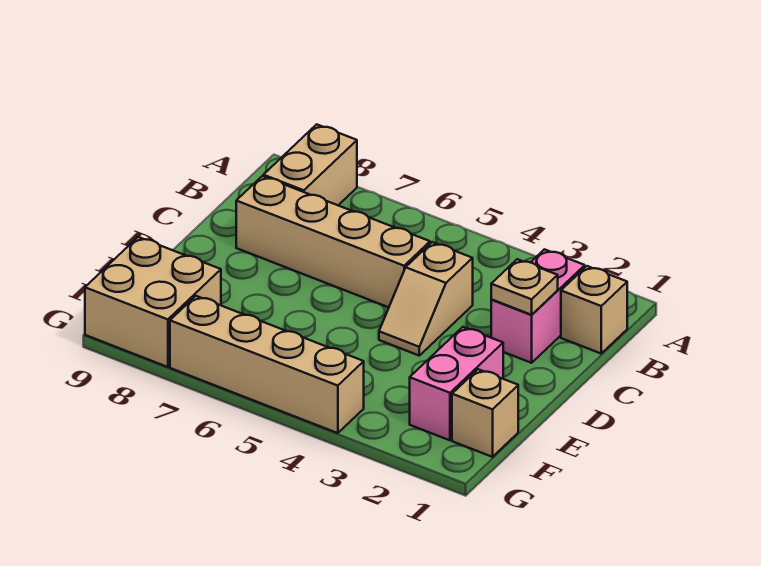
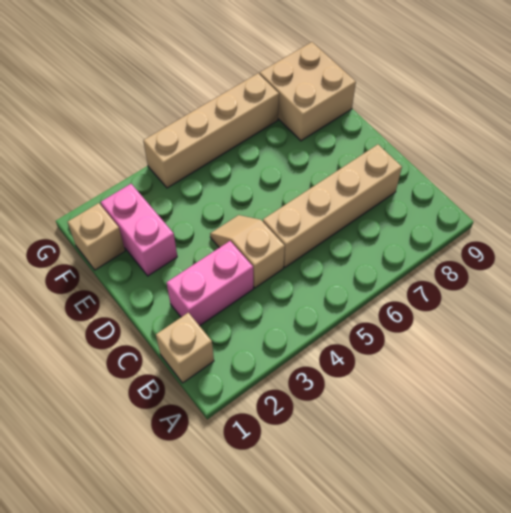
tan 1x2 brick [263,124,357,205] -> none
pink 1x2 brick [491,249,585,363] -> pink 1x2 brick turned to [166,241,253,326]
tan 1x1 plate [491,259,558,315] -> none

